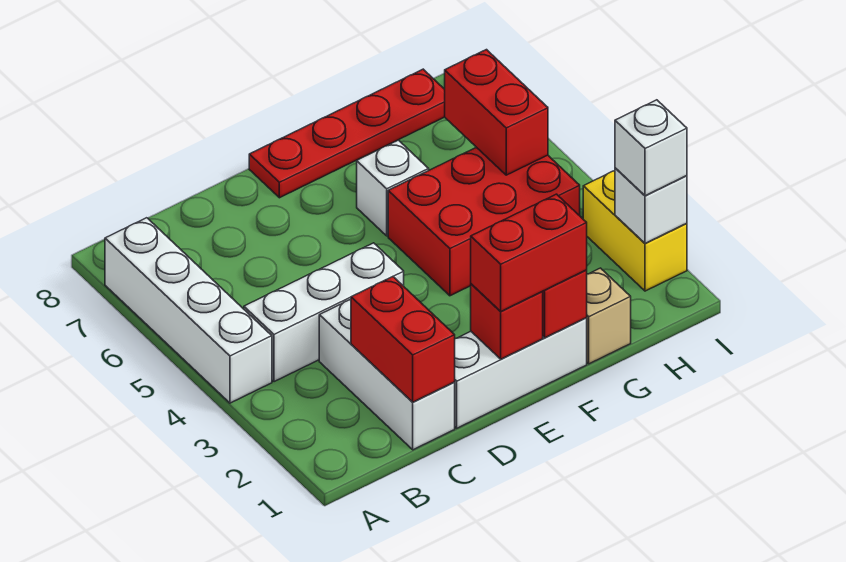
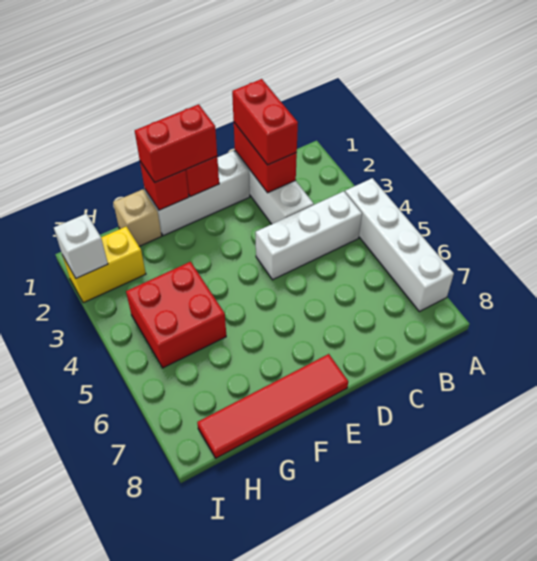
red 1x4 plate [249,69,445,198] -> red 1x4 tile [197,354,348,458]
red 2x3 brick [388,147,580,296] -> red 2x2 brick [126,262,226,368]
white 1x1 brick [357,140,429,236] -> none
red 1x2 brick [445,50,548,175] -> red 1x2 brick moved to [232,79,298,165]
yellow 1x2 brick [583,171,687,291] -> yellow 1x2 brick turned to [63,227,146,303]
white 1x1 brick [615,100,687,196] -> none

